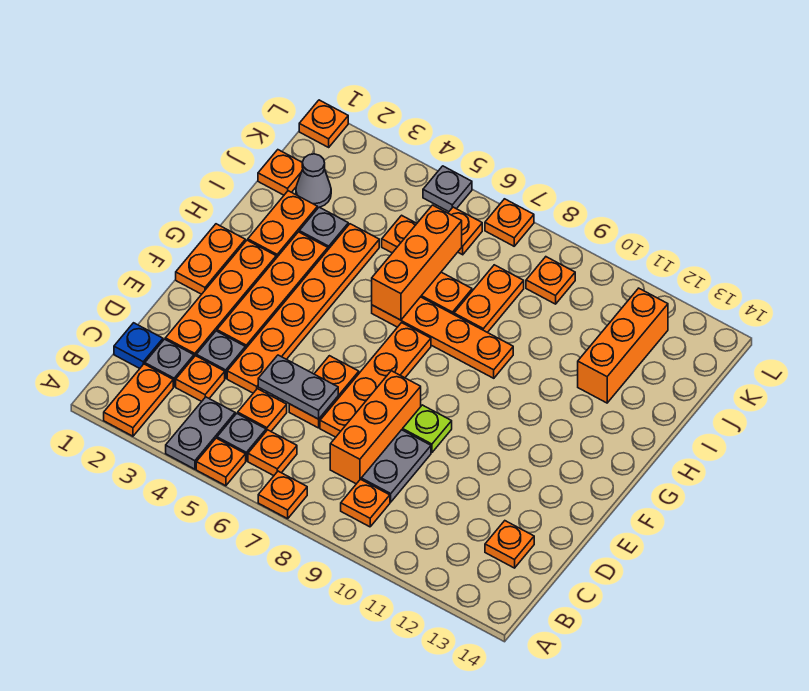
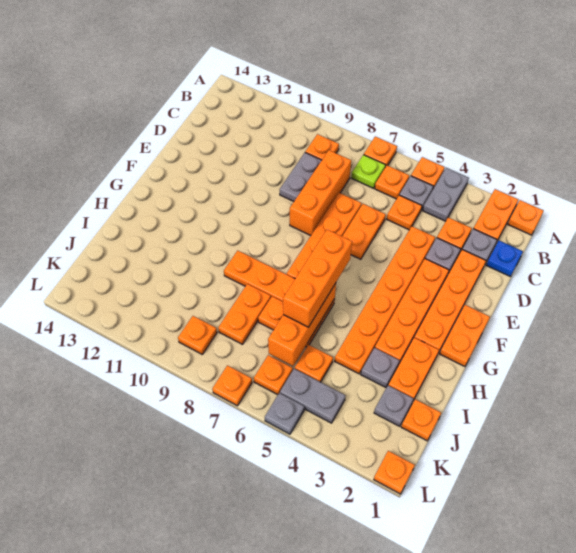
orange 1x1 plate [485,521,534,568] -> orange 1x1 plate moved to [508,200,543,235]
grey 1x2 plate [258,355,338,419] -> grey 1x2 plate moved to [280,368,346,423]
lime 1x1 plate [403,405,452,453] -> lime 1x1 plate moved to [351,155,386,188]
orange 1x3 brick [578,288,668,403] -> orange 1x3 brick moved to [283,230,352,327]
grey 1x1 cone [296,154,331,208] -> grey 1x1 plate [374,386,413,426]

